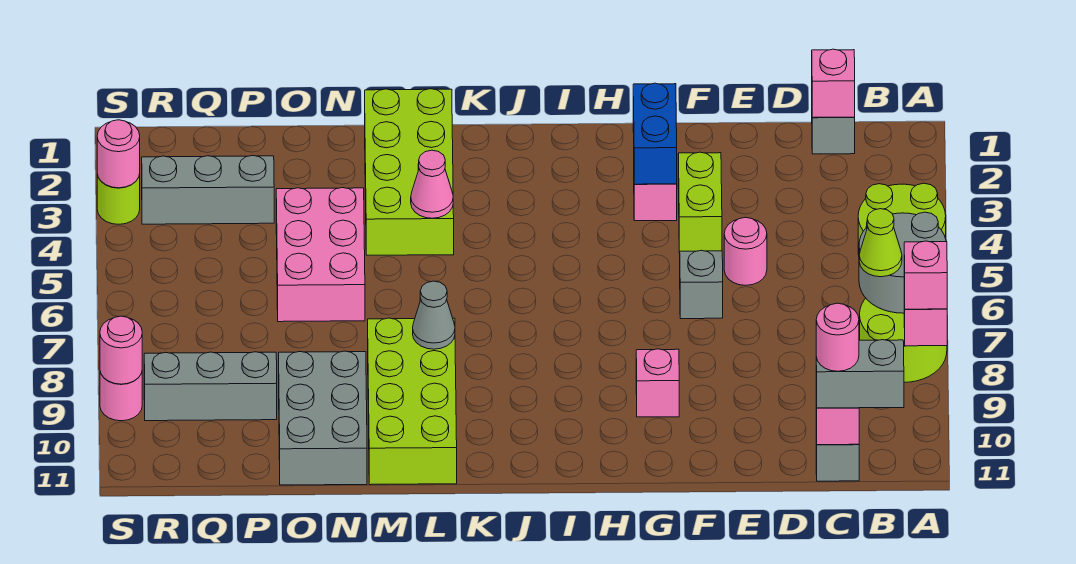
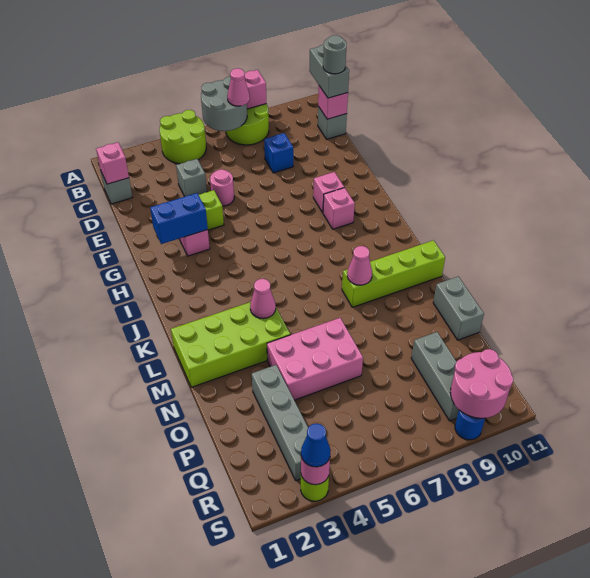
pink 1x1 brick [904,241,947,309] -> pink 1x1 brick moved to [323,188,355,229]
lime 1x1 cone [859,209,902,277] -> pink 1x1 cone [227,68,250,106]
pink 1x1 round brick [816,303,859,371] -> grey 1x1 round brick [323,35,347,74]
none -> blue 1x1 brick [264,133,293,173]
grey 1x1 brick [680,250,723,319] -> grey 1x1 brick moved to [176,159,207,197]
lime 2x4 brick [368,318,457,485] -> lime 1x4 brick [342,240,445,307]
grey 1x1 cone [413,281,455,349] -> pink 1x1 cone [347,246,372,285]
grey 2x3 brick [279,351,367,485] -> grey 1x2 brick [433,276,484,340]
grey 1x3 brick [142,156,274,224] -> grey 1x4 brick [251,365,308,481]
none -> blue 1x1 cone [301,423,331,467]
pink 1x1 round brick [100,372,142,421] -> blue 1x1 round brick [455,410,485,440]
pink 1x1 round brick [100,316,142,384] -> pink 2x2 round brick [450,349,513,418]

